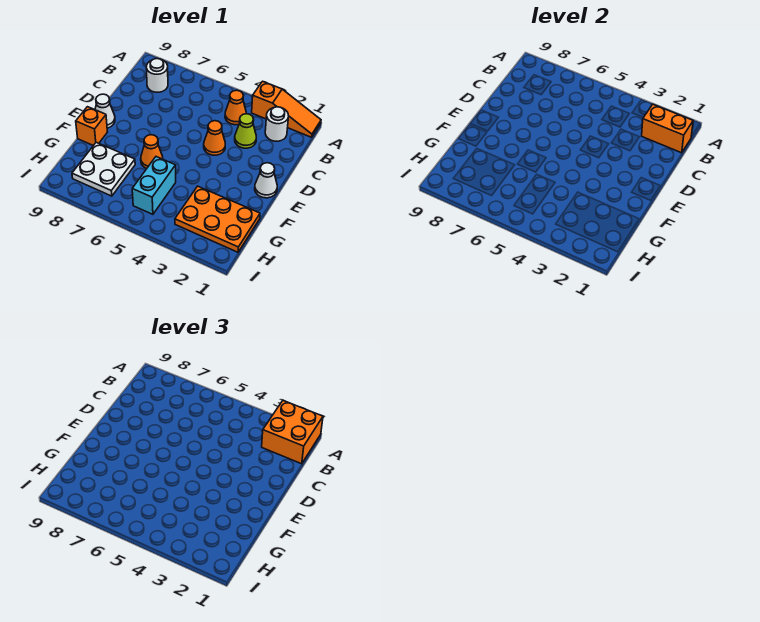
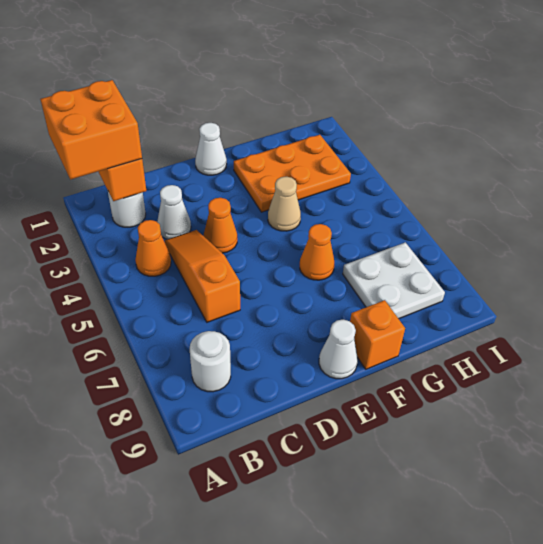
orange 1x3 slope [252,81,321,137] -> orange 1x3 slope moved to [165,230,240,322]
lime 1x1 cone [235,114,256,148] -> white 1x1 cone [157,185,191,239]
none -> tan 1x1 cone [268,177,301,231]
orange 2x3 plate [175,186,260,252] -> orange 2x3 plate turned to [234,135,351,212]
cyan 1x2 brick [132,157,176,214] -> none

